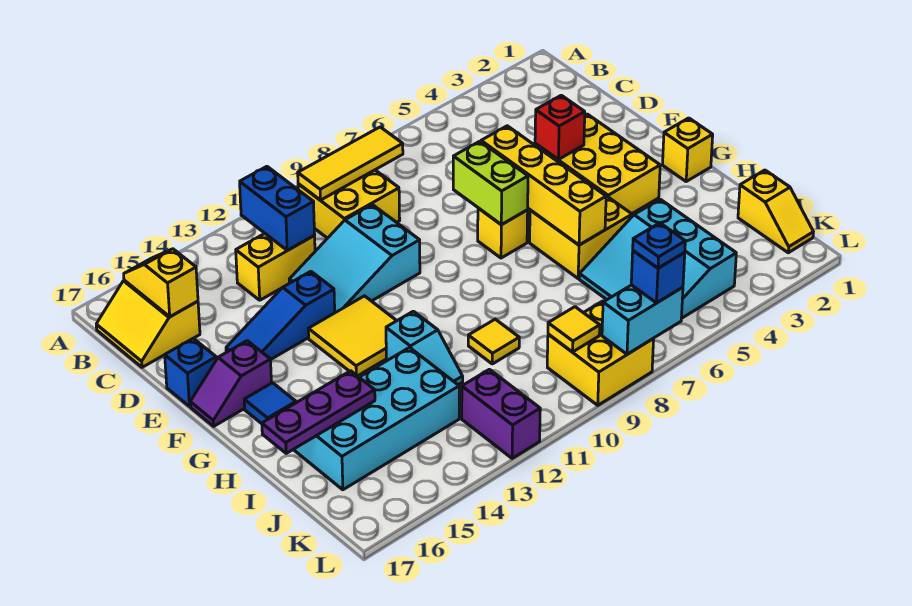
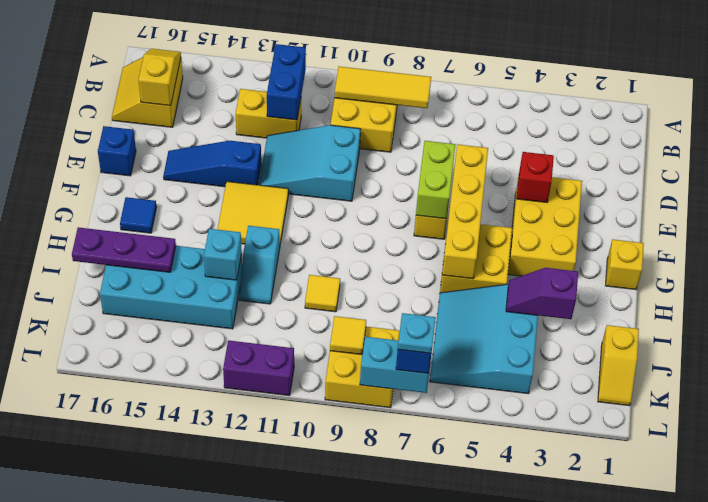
purple 1x2 slope [190,341,271,426] -> purple 1x2 slope moved to [506,268,578,319]
none -> cyan 1x1 brick [204,229,242,280]
purple 1x2 brick [462,369,540,458] -> purple 1x2 brick turned to [223,340,294,396]
blue 1x1 plate [633,223,685,268] -> cyan 1x1 plate [398,313,436,353]

